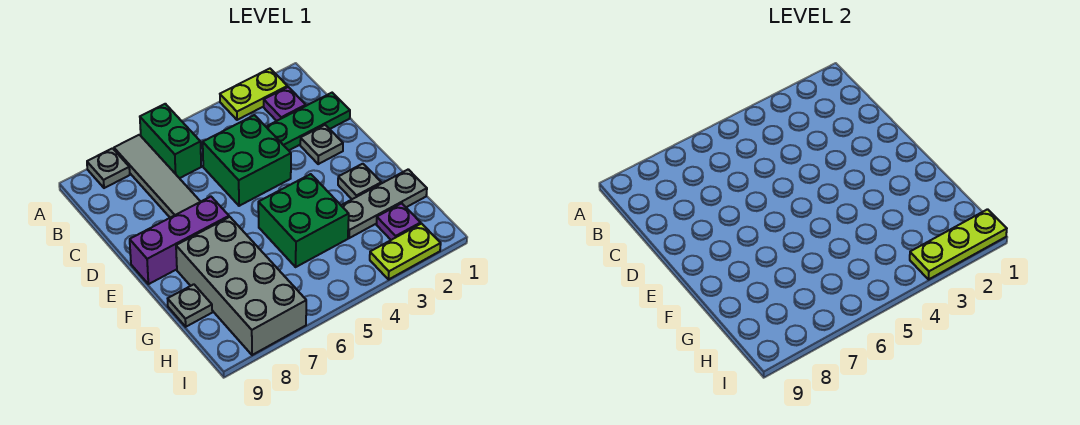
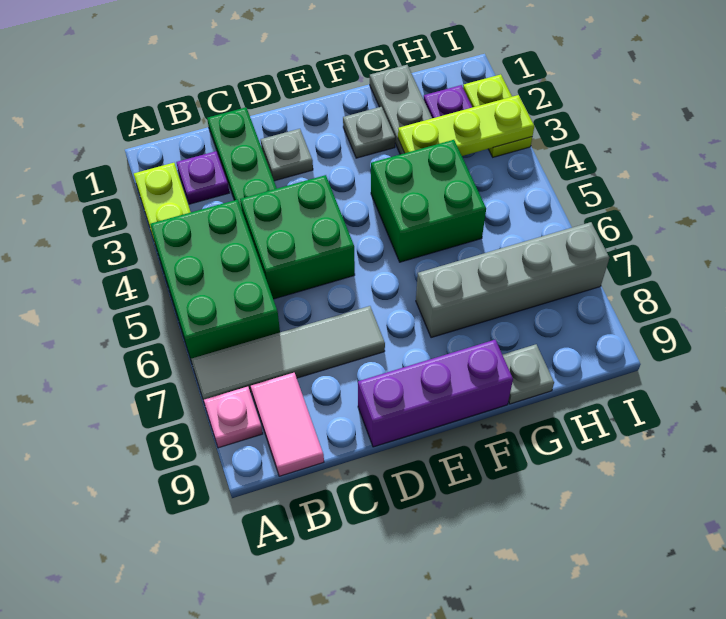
green 1x2 brick [140,104,201,178] -> green 2x3 brick [150,200,280,359]
grey 1x1 plate [87,148,130,188] -> pink 1x1 plate [204,387,263,448]
none -> pink 1x2 tile [251,373,324,476]
purple 1x3 brick [130,197,229,284] -> purple 1x3 brick turned to [358,340,513,447]
grey 2x4 brick [176,217,306,355] -> grey 1x4 brick [416,222,609,338]
lime 1x3 plate [910,209,1007,280] -> lime 1x3 plate turned to [398,95,534,156]

